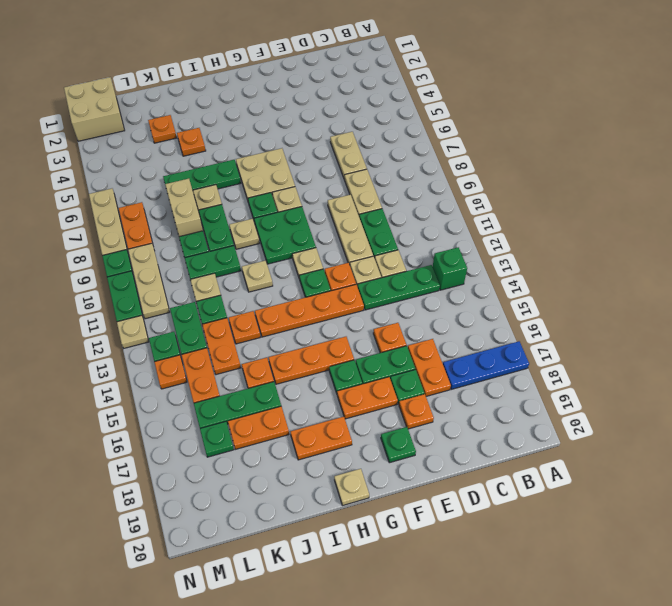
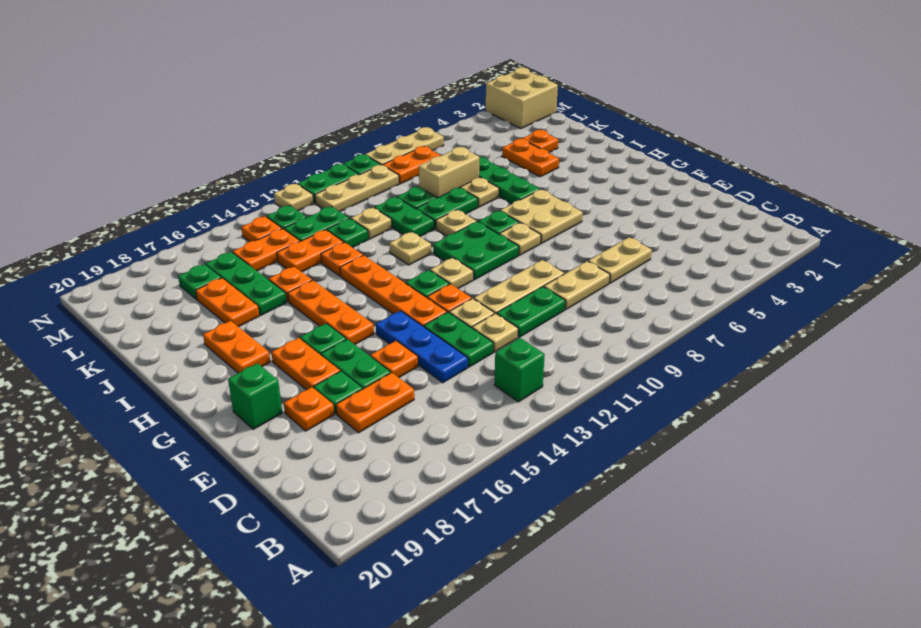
blue 1x3 plate [443,341,529,389] -> blue 1x3 plate moved to [376,311,468,383]
green 1x3 plate [358,265,440,310] -> green 1x2 plate [424,312,493,367]
green 1x1 plate [381,427,416,463] -> green 1x1 brick [228,363,282,429]
tan 1x1 plate [334,469,369,506] -> none
orange 1x1 plate [177,128,206,156] -> orange 1x2 plate [502,139,559,177]

